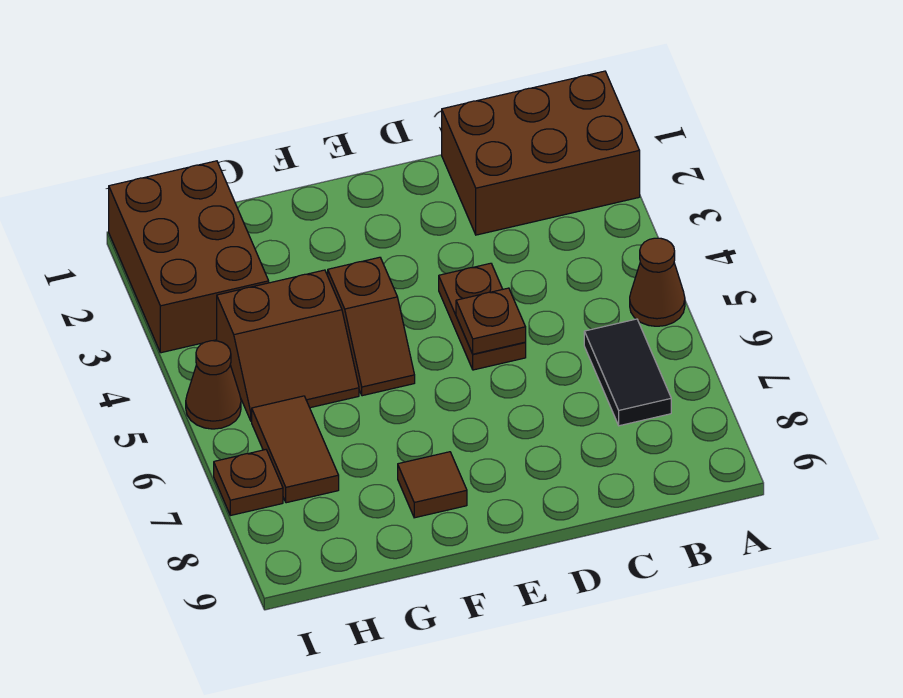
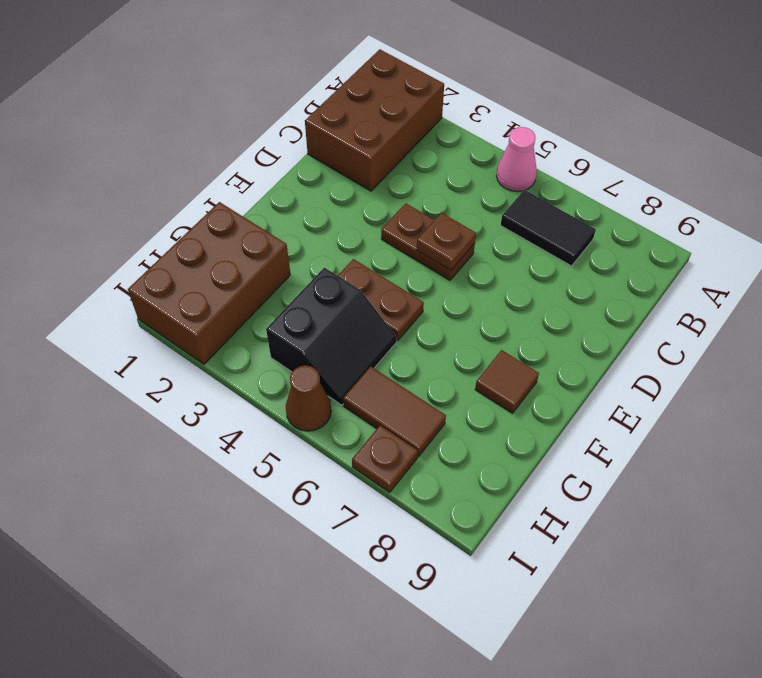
brown 1x1 cone [630,238,685,326] -> pink 1x1 cone [496,127,537,192]
brown 1x2 slope [328,257,415,396] -> brown 1x2 plate [338,259,424,341]
brown 2x2 slope [217,270,359,421] -> black 2x2 slope [266,268,397,405]
brown 2x3 brick [109,161,269,353] -> brown 2x3 brick turned to [128,202,290,364]

